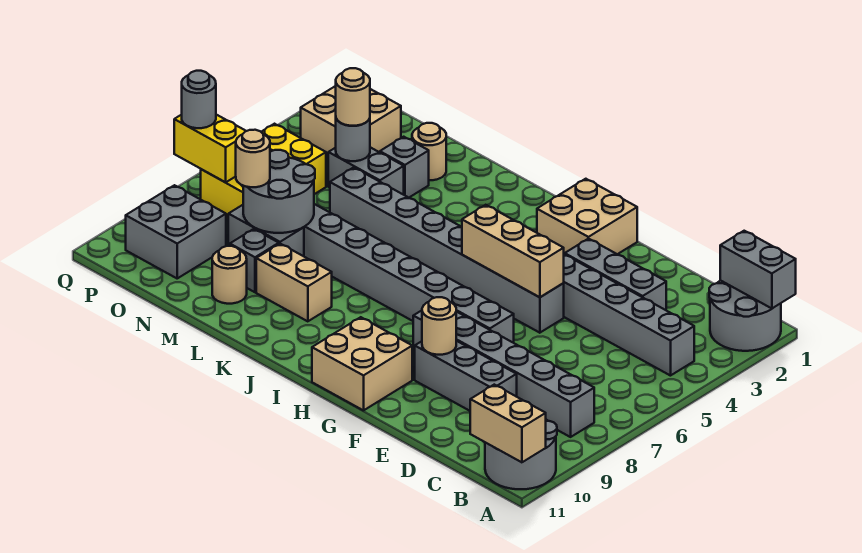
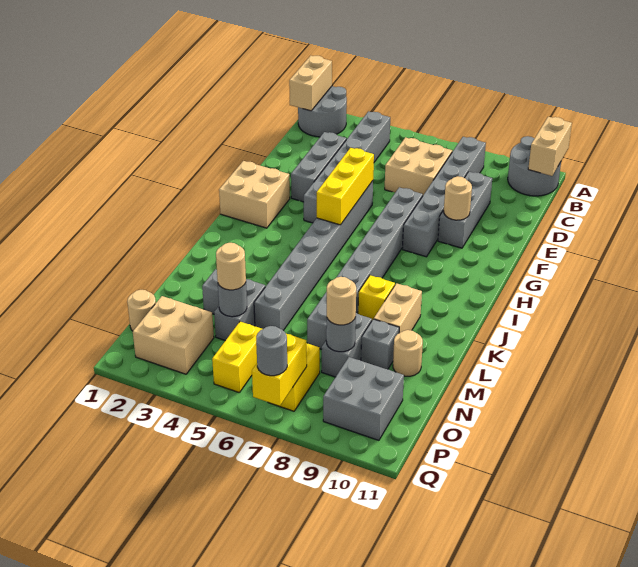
grey 1x2 brick [720,231,796,308] -> tan 1x2 brick [289,56,332,111]
tan 1x3 brick [462,205,564,297] -> yellow 1x3 brick [317,148,374,225]
tan 2x2 brick [312,317,412,410] -> tan 2x2 brick moved to [385,137,452,195]
none -> yellow 1x1 brick [358,275,395,320]
tan 1x1 round brick [412,123,446,180] -> tan 1x1 round brick moved to [127,290,156,331]
grey 2x2 round brick [243,150,315,233] -> grey 1x1 round brick [326,318,356,352]

